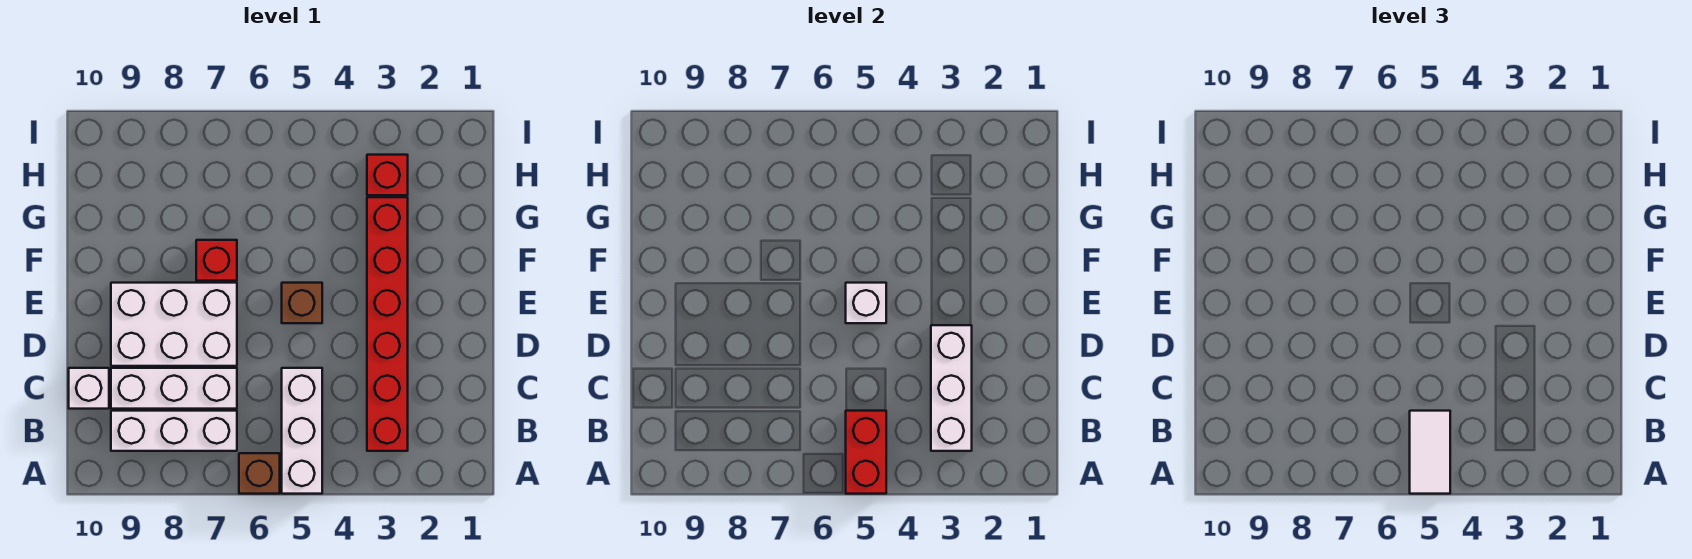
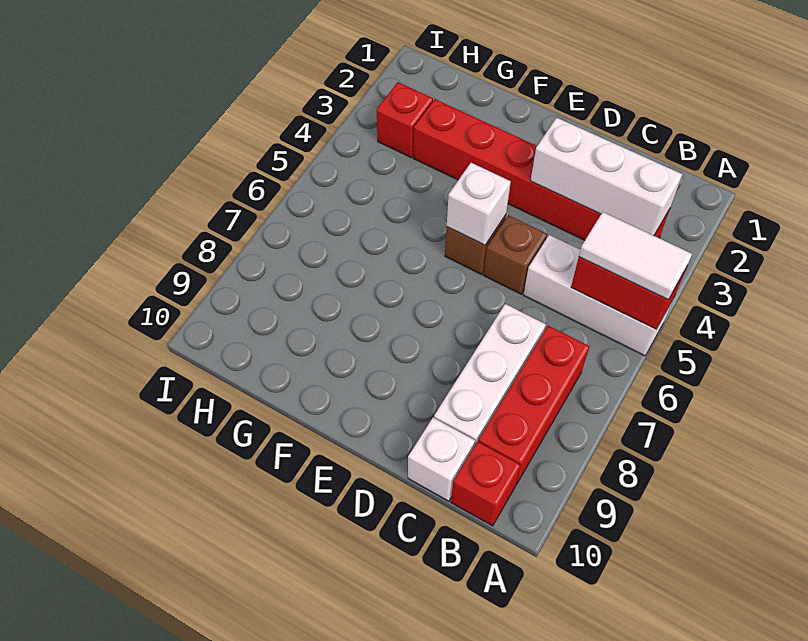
brown 1x1 brick [239,453,280,494] -> brown 1x1 brick moved to [484,215,547,294]
white 1x3 brick [111,411,237,451] -> red 1x3 brick [478,326,590,485]
white 2x3 brick [111,283,237,366] -> none
red 1x1 brick [196,240,237,281] -> red 1x1 brick moved to [451,442,521,526]

